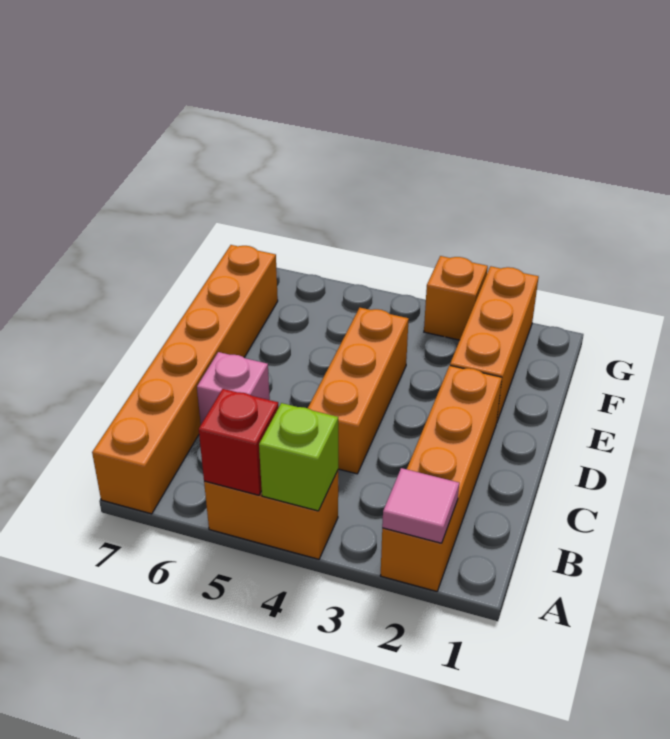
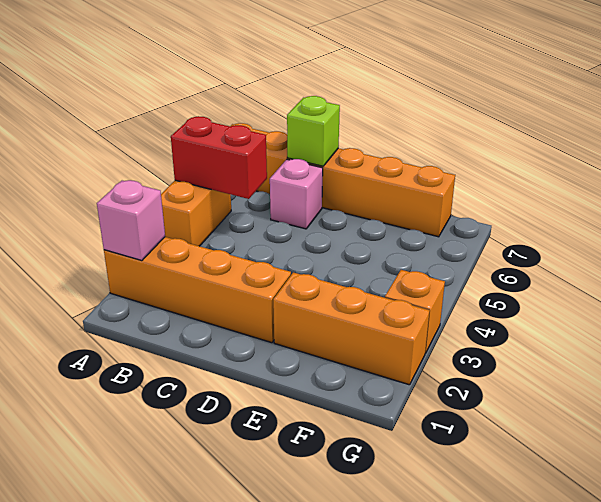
pink 1x1 tile [382,468,459,543] -> pink 1x1 brick [97,180,165,261]
lime 1x1 brick [259,403,338,511] -> lime 1x1 brick moved to [287,96,340,166]
red 1x1 brick [199,389,279,495] -> red 1x2 brick [171,116,267,199]
orange 1x3 brick [308,308,409,474] -> none

